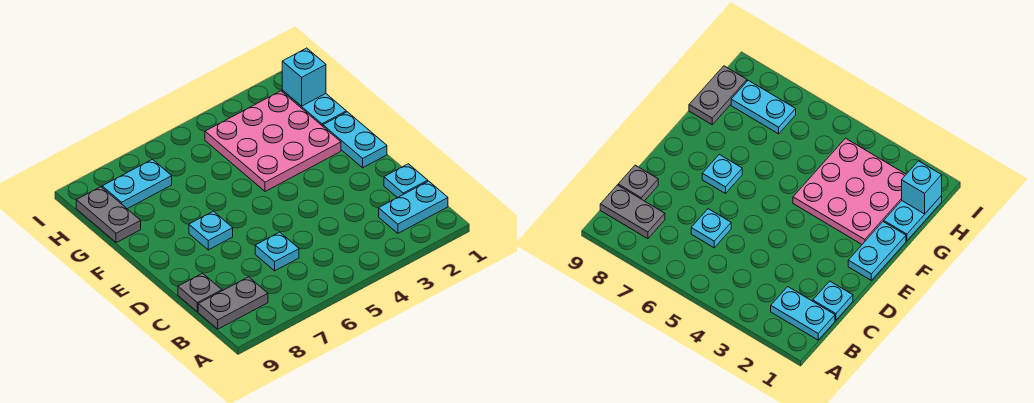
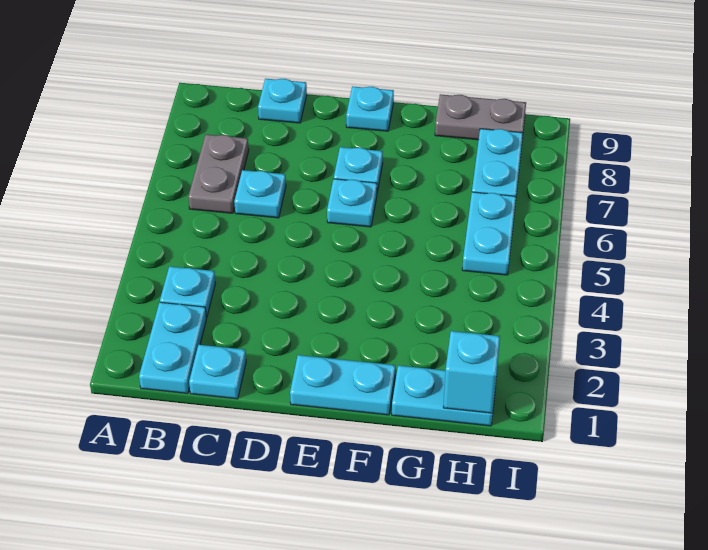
none -> cyan 1x1 plate [160,266,215,318]
grey 1x2 plate [198,277,268,329] -> grey 1x2 plate moved to [188,134,249,213]
grey 1x1 plate [178,273,222,312] -> cyan 1x1 plate [258,79,307,123]
none -> cyan 1x1 plate [327,179,377,227]
none -> cyan 1x1 plate [346,86,394,131]
pink 3x3 plate [205,91,341,192] -> none
none -> cyan 1x2 plate [462,192,516,275]

